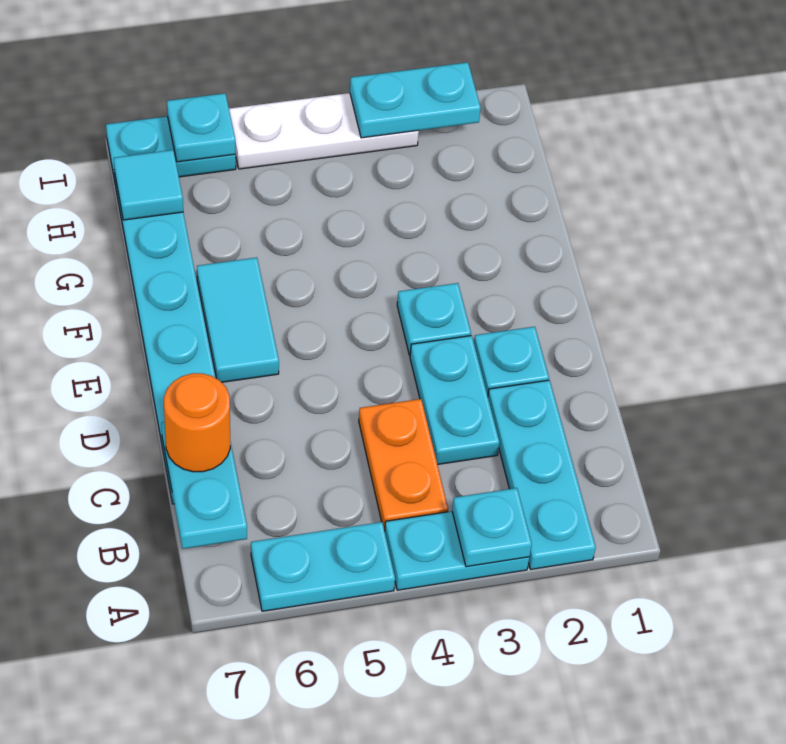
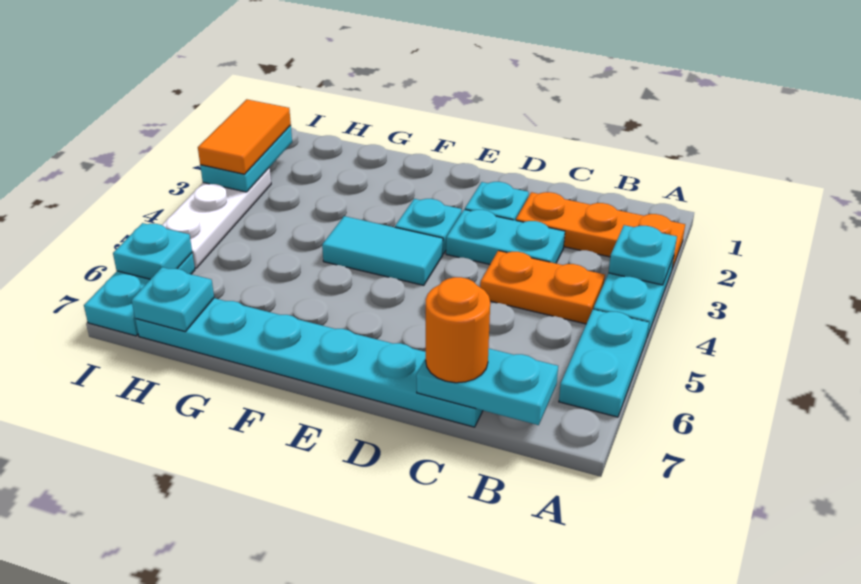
cyan 1x3 plate [488,380,596,569] -> orange 1x3 plate [516,192,685,269]
cyan 1x2 tile [197,257,279,382] -> cyan 1x2 tile moved to [322,216,443,285]
cyan 1x1 tile [114,150,183,220] -> cyan 1x1 plate [131,267,214,331]
none -> orange 1x2 tile [198,99,291,174]

